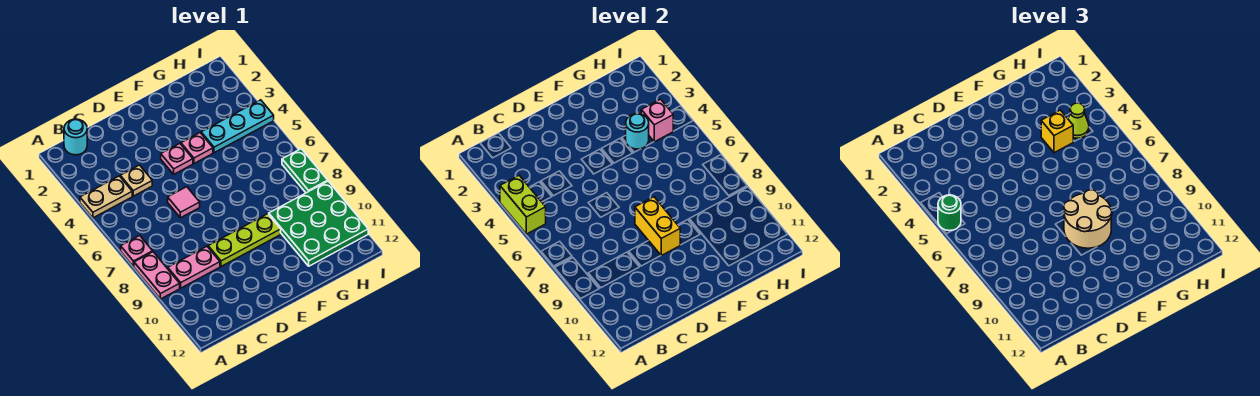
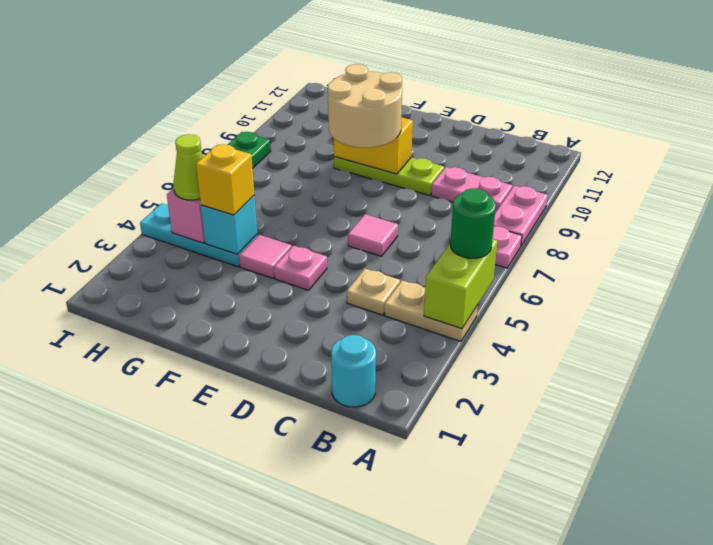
yellow 1x2 brick [635,197,680,256] -> yellow 1x2 brick turned to [334,117,413,174]
pink 1x1 plate [181,133,213,163] -> pink 1x1 tile [239,235,292,278]
cyan 1x1 round brick [626,114,649,149] -> cyan 1x1 brick [201,196,257,254]
green 3x3 plate [269,181,368,266] -> none

